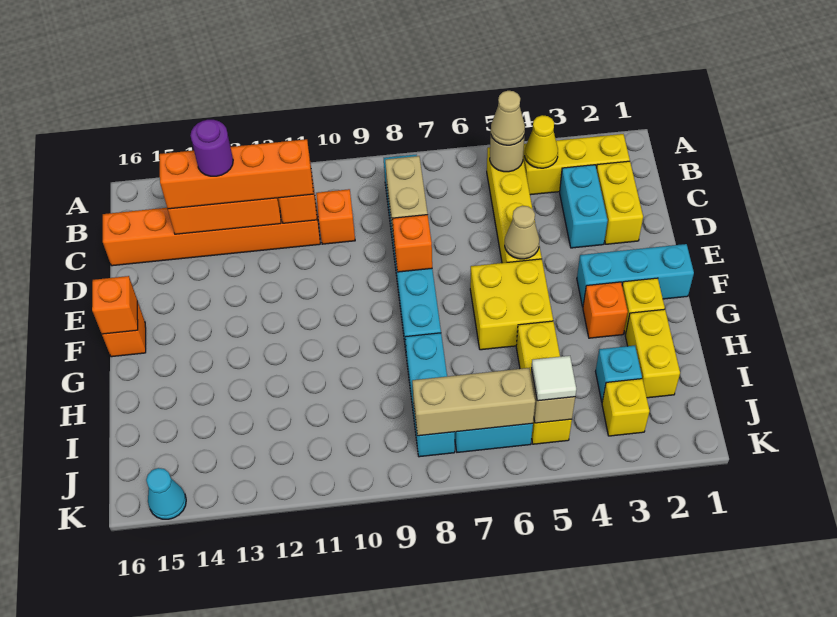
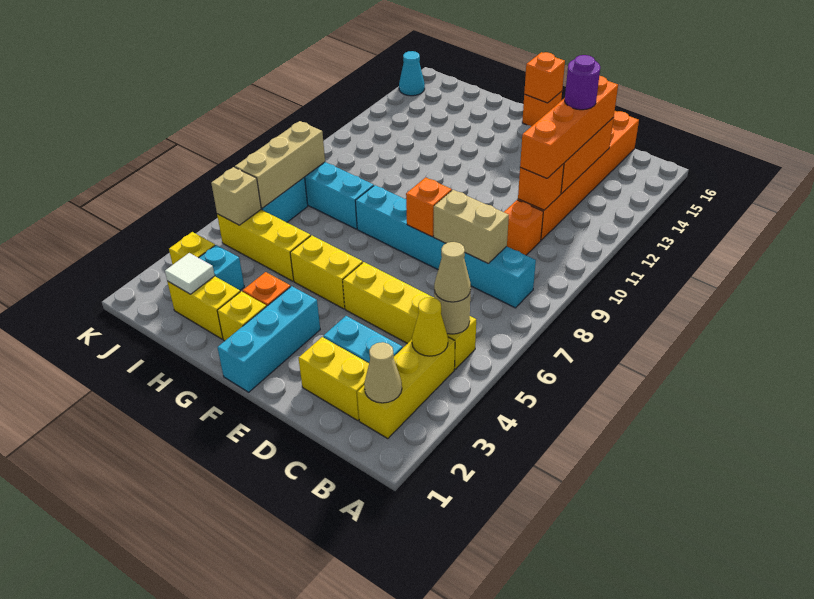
tan 1x1 cone [505,206,539,259] -> tan 1x1 cone moved to [364,342,402,403]
yellow 2x2 brick [470,259,553,350] -> yellow 1x2 brick [290,235,363,309]
white 1x1 tile [531,356,576,401] -> white 1x1 tile moved to [165,253,215,294]

